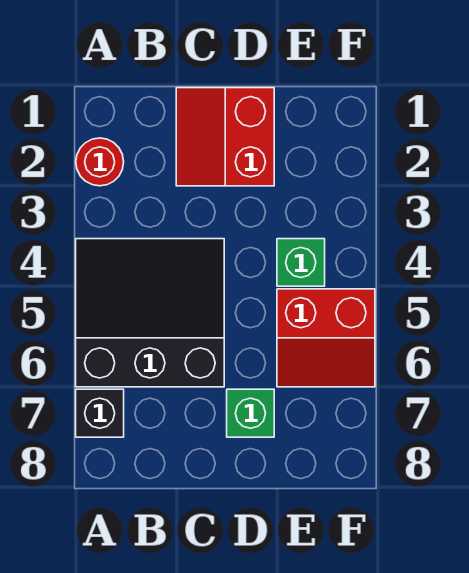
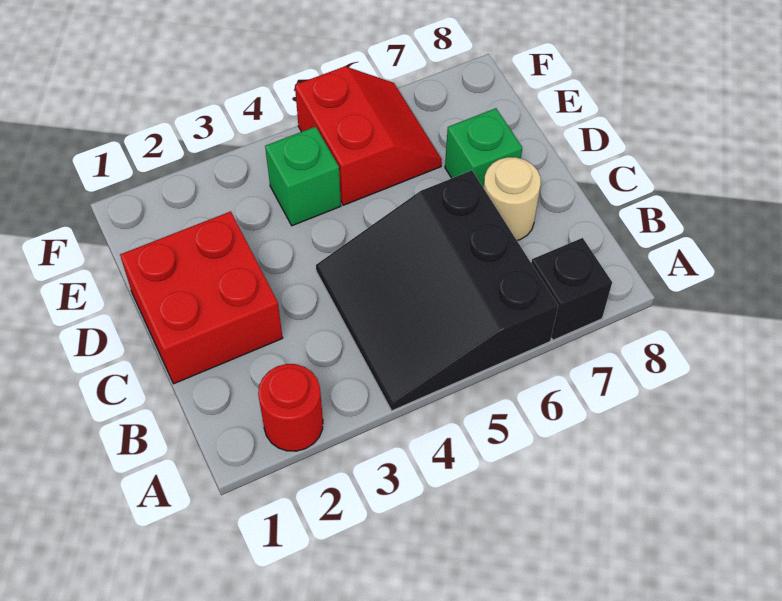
red 2x2 slope [176,88,274,186] -> red 2x2 brick [120,211,283,384]
none -> tan 1x1 round brick [484,157,541,240]

